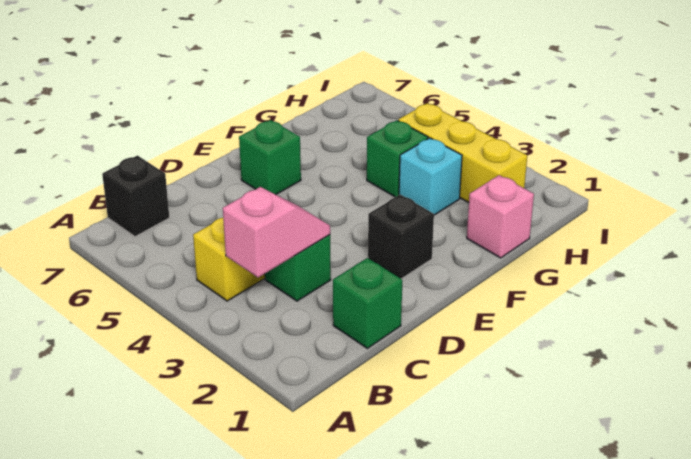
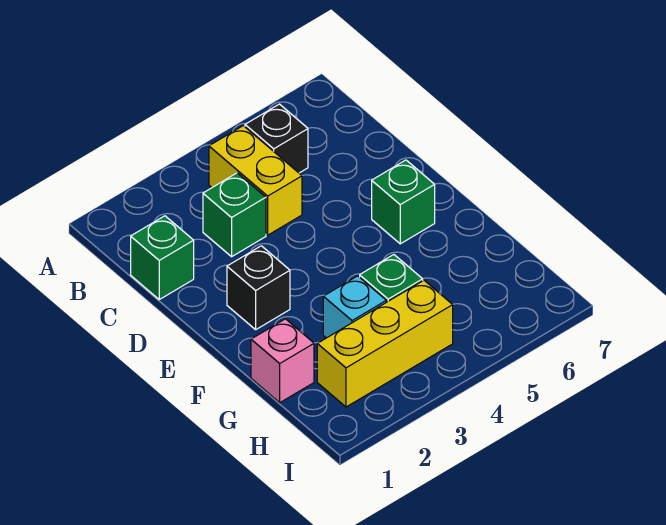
pink 1x2 slope [223,187,330,277] -> none
black 1x1 brick [102,156,169,237] -> black 1x1 brick moved to [245,104,308,173]

